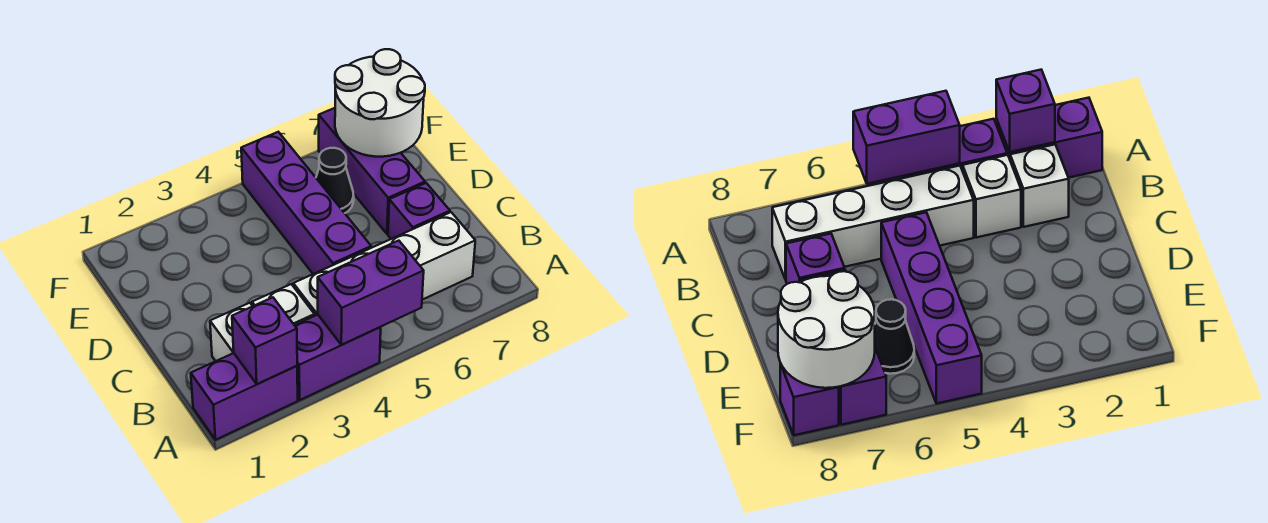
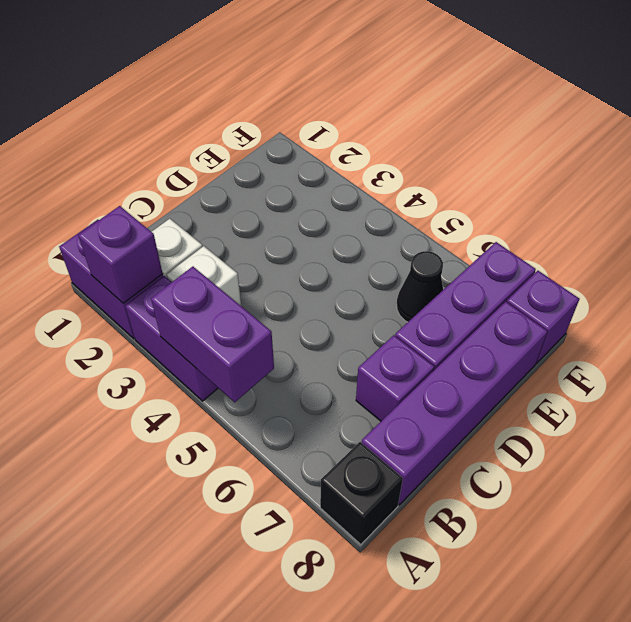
none -> black 1x1 brick [320,442,403,545]
white 1x4 brick [293,212,475,316] -> none
purple 1x4 brick [241,132,371,274] -> purple 1x4 brick moved to [362,302,548,505]
white 2x2 round brick [335,49,425,157] -> none

